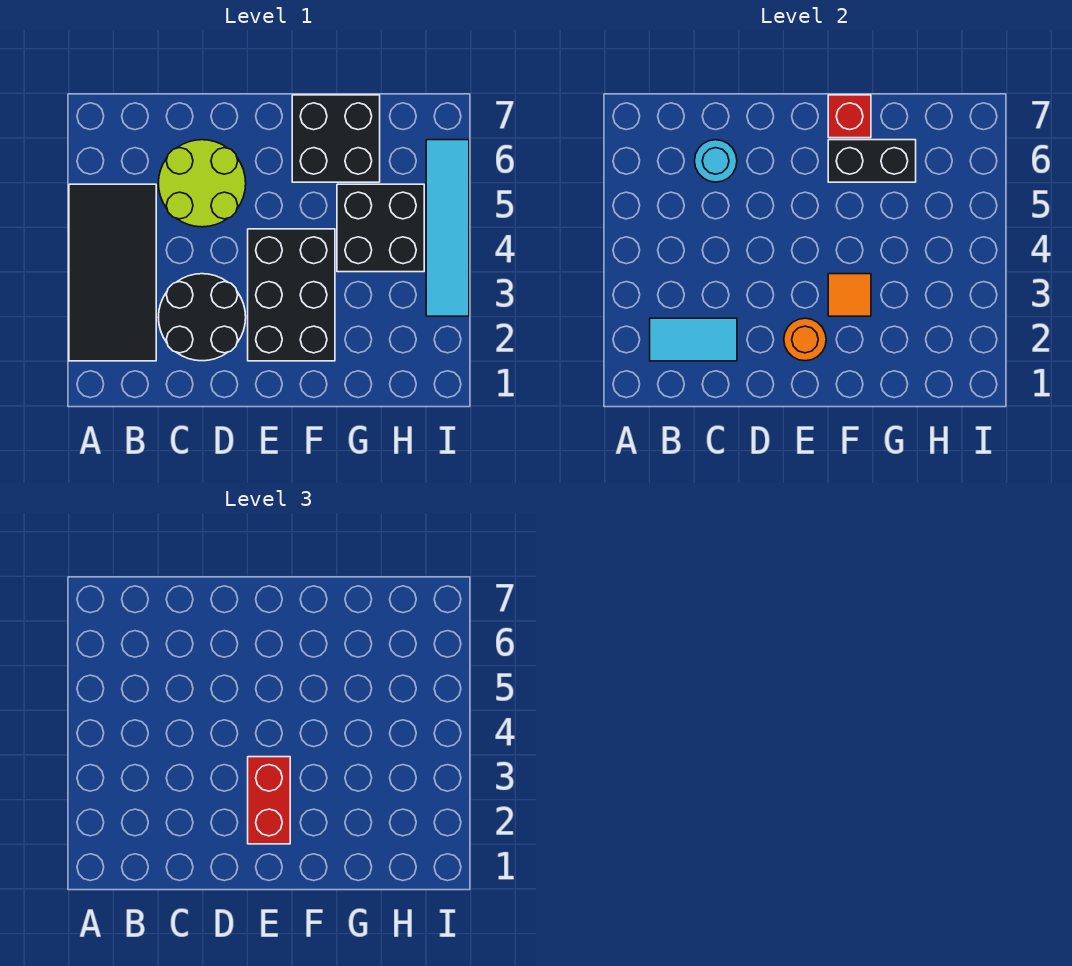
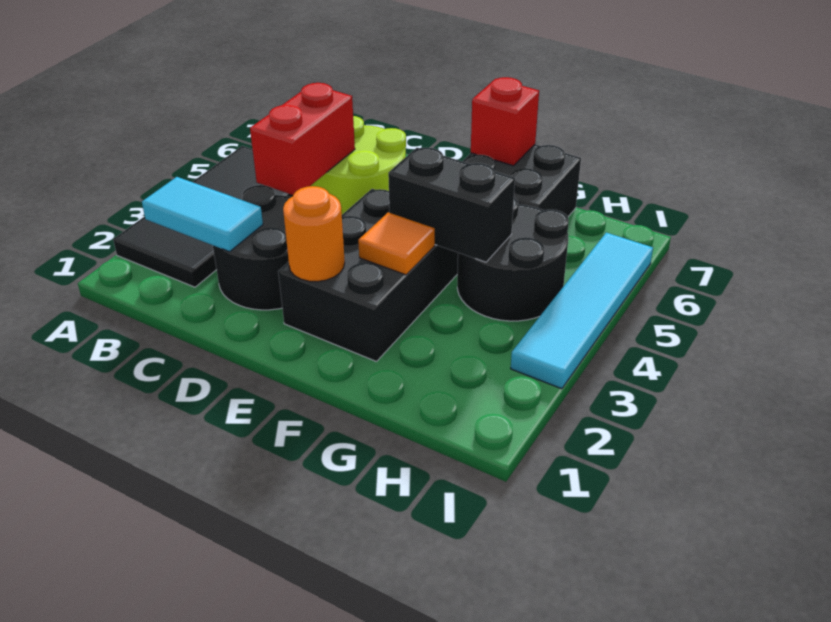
cyan 1x1 round brick [695,140,737,182] -> none
red 1x2 brick [248,757,290,844] -> red 1x2 brick moved to [250,83,355,195]
black 1x2 brick [828,140,916,182] -> black 1x2 brick moved to [388,148,515,262]
black 2x2 brick [337,184,424,272] -> black 2x2 round brick [457,198,569,321]

